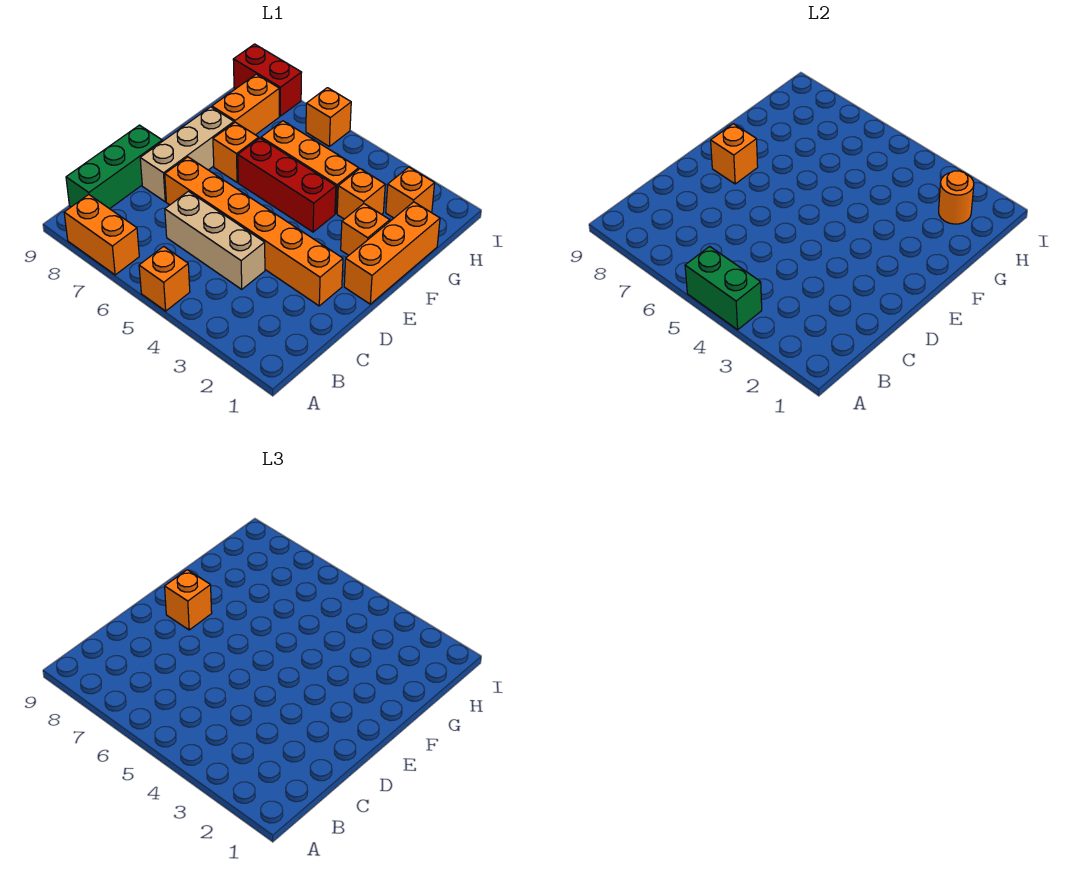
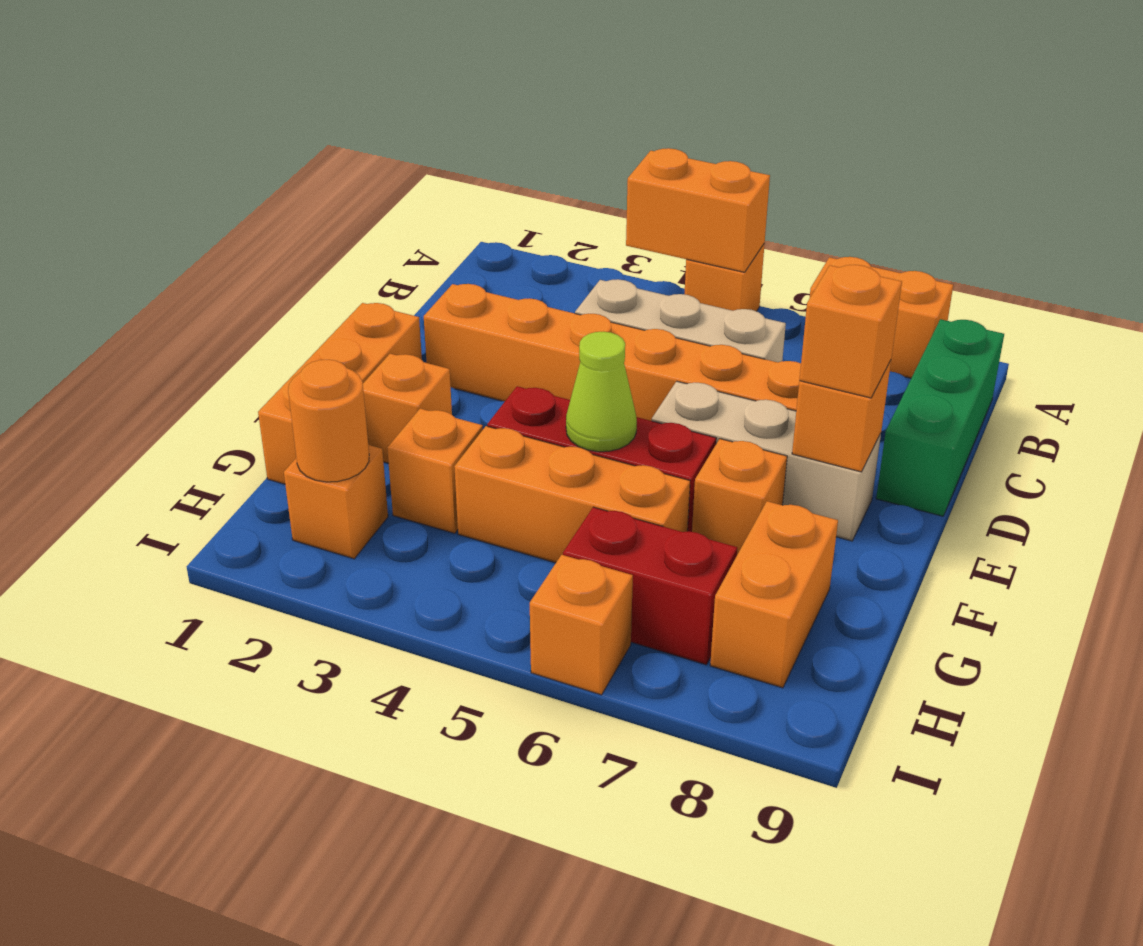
green 1x2 brick [685,246,762,330] -> orange 1x2 brick [626,148,770,272]
tan 1x3 brick [140,107,234,202] -> tan 1x3 brick turned to [652,381,881,541]
none -> lime 1x1 cone [566,332,637,452]
red 1x2 brick [233,44,302,116] -> red 1x2 brick moved to [563,507,737,665]

